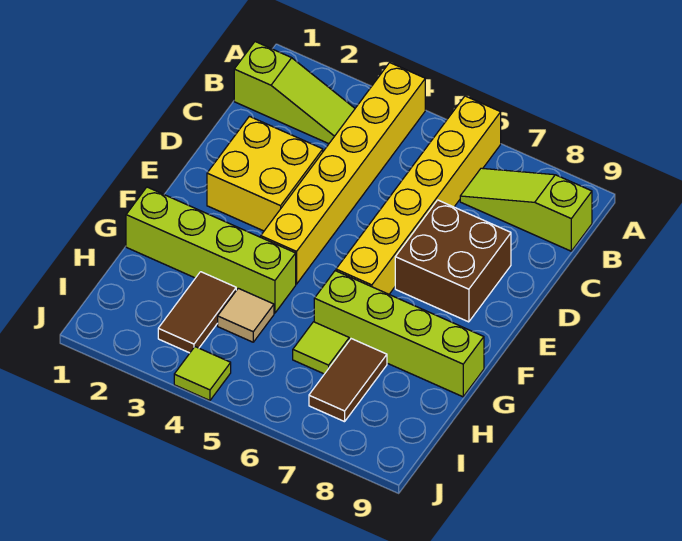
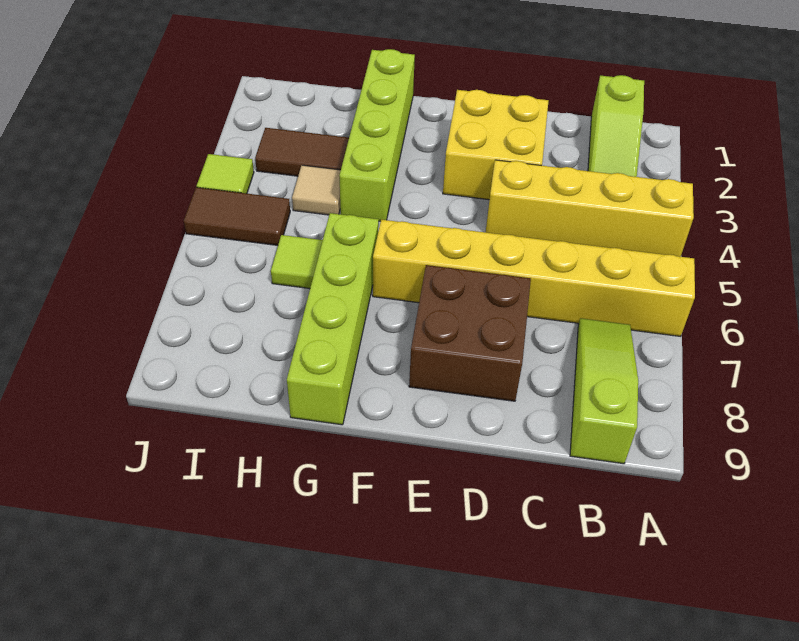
yellow 1x6 brick [261,63,425,284] -> yellow 1x4 brick [486,160,694,257]
brown 1x2 tile [309,339,387,422] -> brown 1x2 tile moved to [184,187,290,245]

